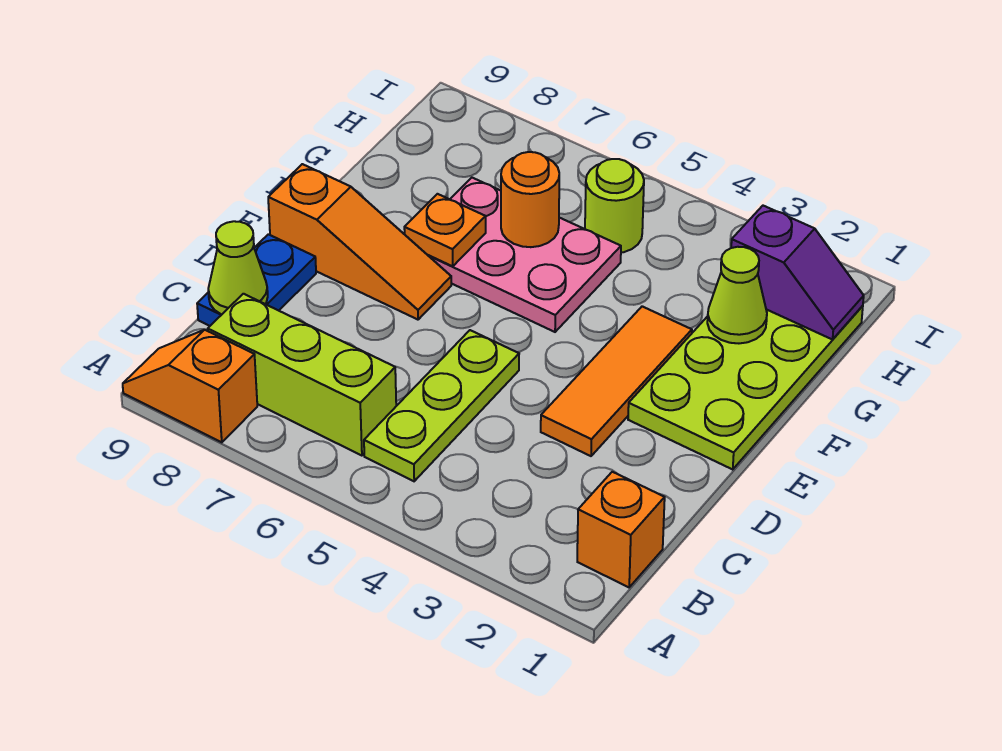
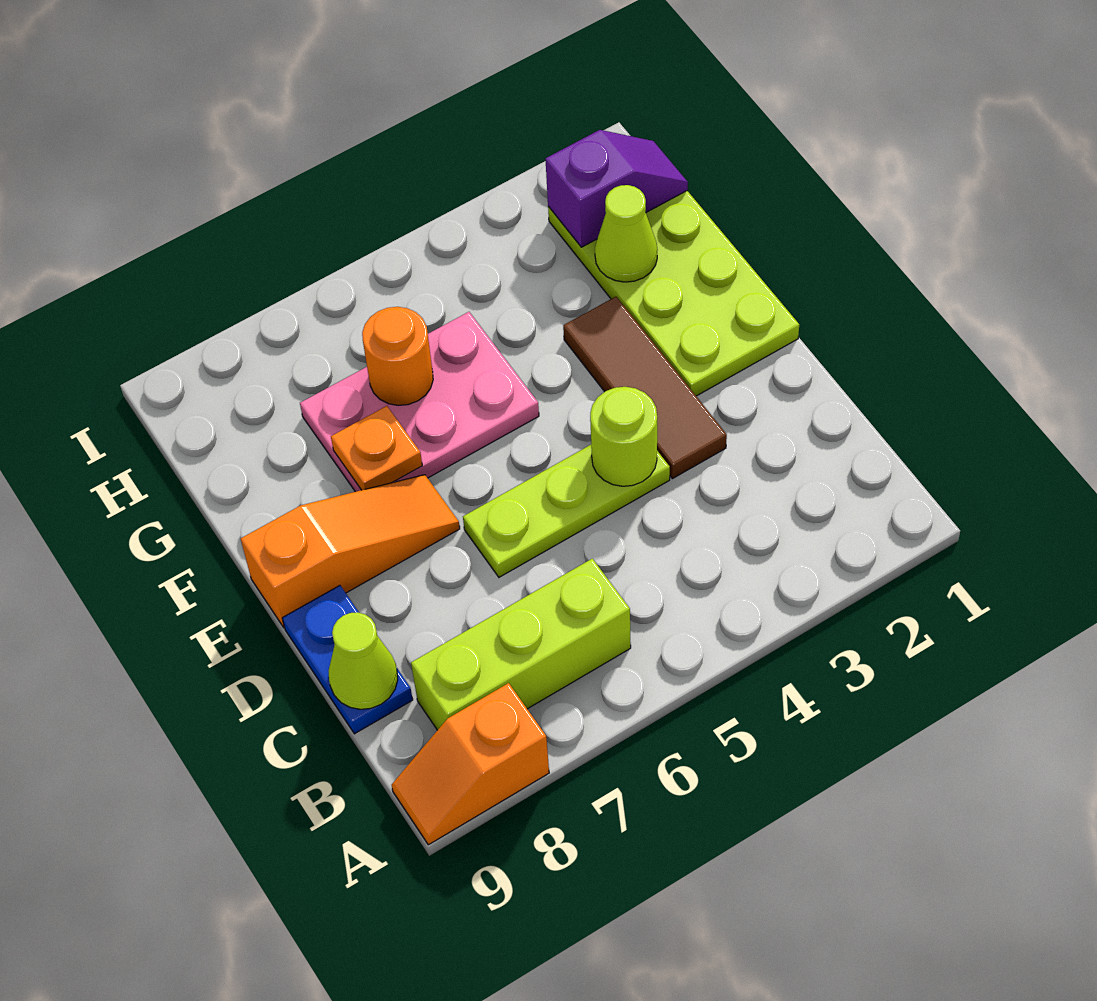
orange 1x1 brick [577,472,665,587] -> none
lime 1x3 plate [364,330,519,481] -> lime 1x3 plate turned to [463,445,670,577]
orange 1x3 tile [541,306,692,456] -> brown 1x3 tile [563,297,727,479]
lime 1x1 round brick [585,159,644,253] -> lime 1x1 round brick moved to [590,387,657,486]

